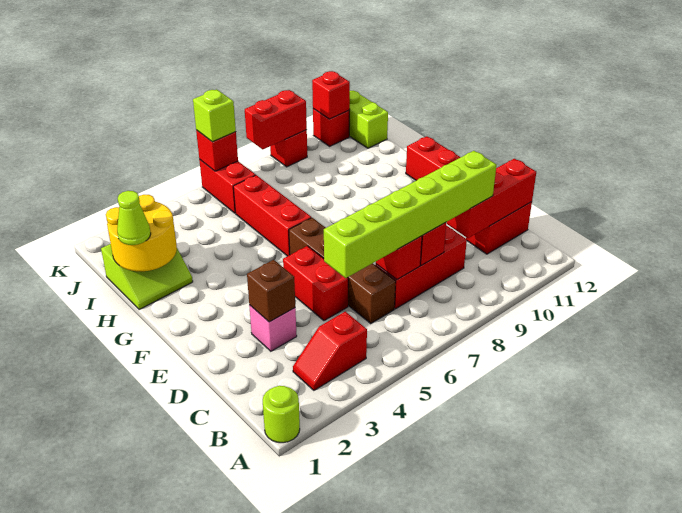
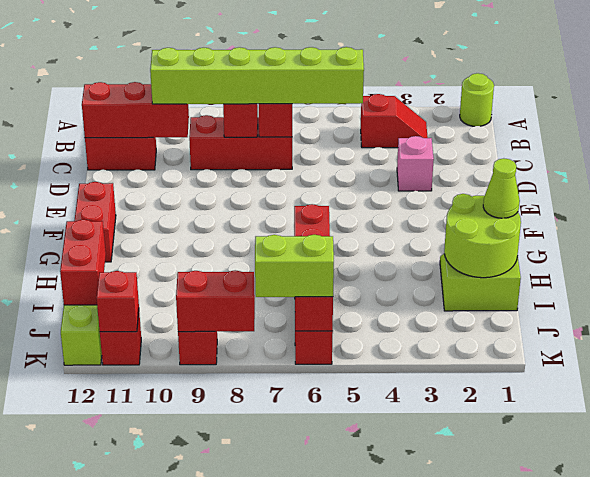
brown 1x4 brick [289,218,396,323] -> none
brown 1x1 brick [247,260,295,322] -> none
red 1x2 brick [283,246,348,321] -> red 1x2 brick moved to [60,220,106,305]
yellow 2x2 round brick [106,195,177,271] -> lime 2x2 round brick [444,194,521,278]
lime 1x1 brick [193,89,236,142] -> lime 1x2 brick [255,235,334,297]

